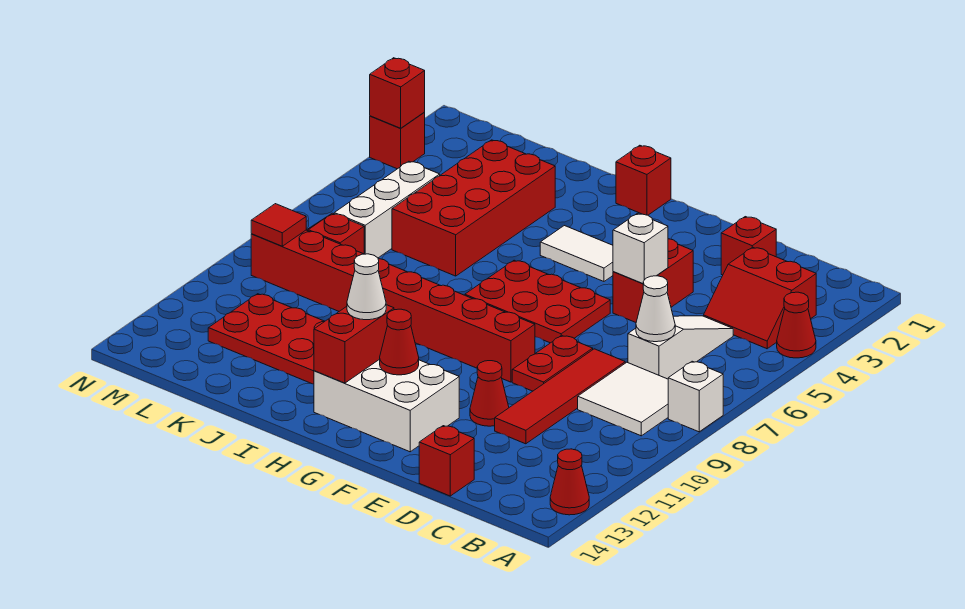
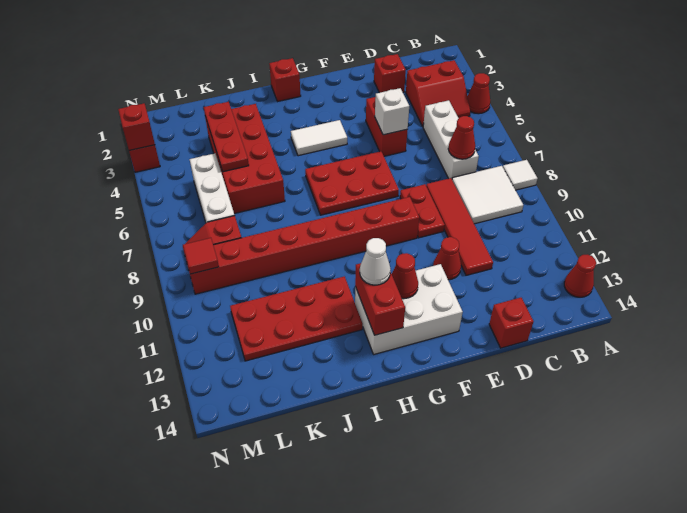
white 1x1 brick [668,361,723,432] -> white 1x1 tile [503,160,538,190]
white 1x3 slope [628,316,733,379] -> white 1x3 brick [423,100,479,179]
white 1x1 cone [636,276,675,342] -> red 1x1 cone [448,116,475,159]
none -> red 1x3 plate [204,102,249,172]

